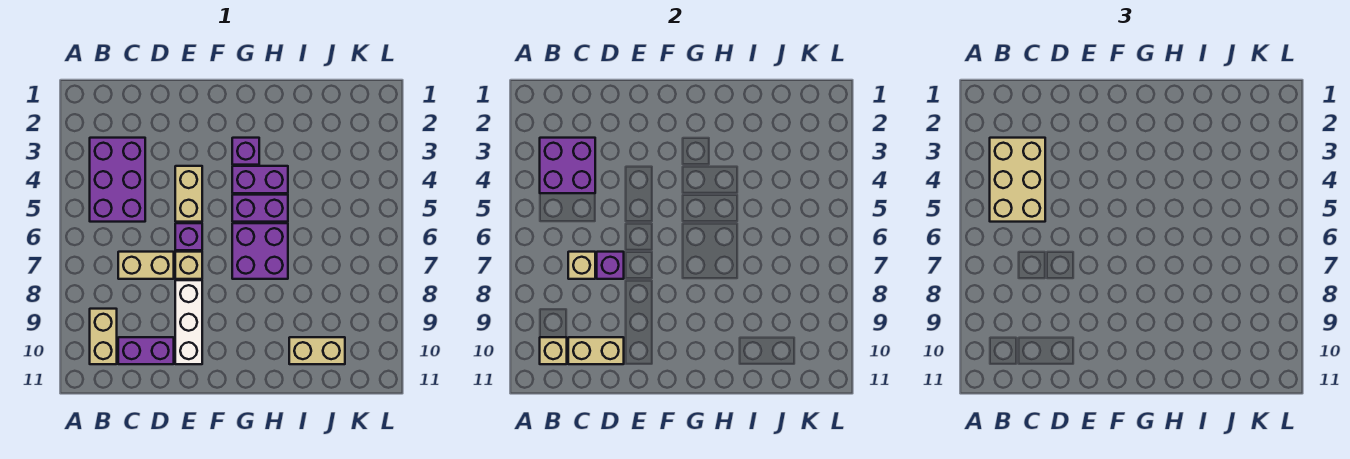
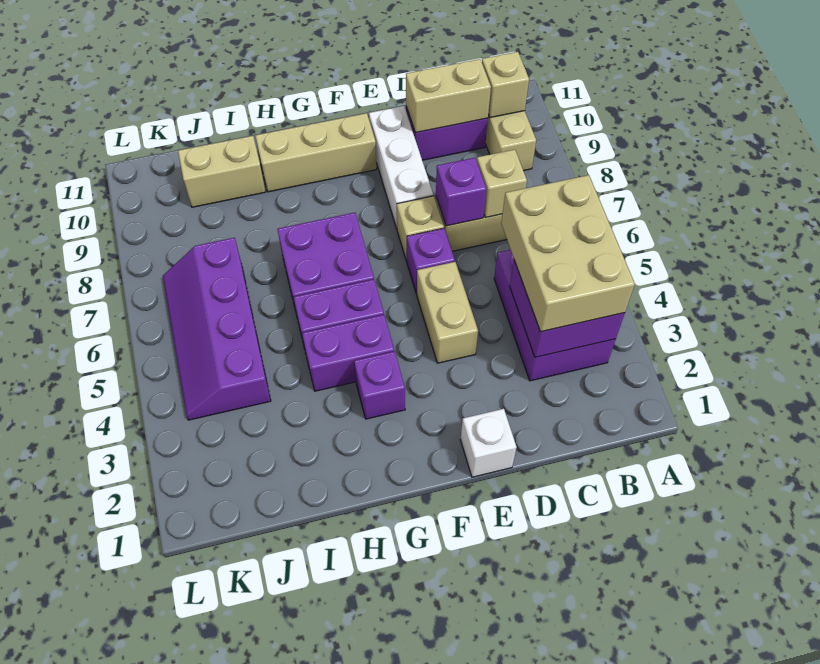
none -> white 1x1 brick [460,409,517,477]
none -> tan 1x3 brick [255,113,377,192]
none -> purple 2x4 slope [163,238,271,420]

